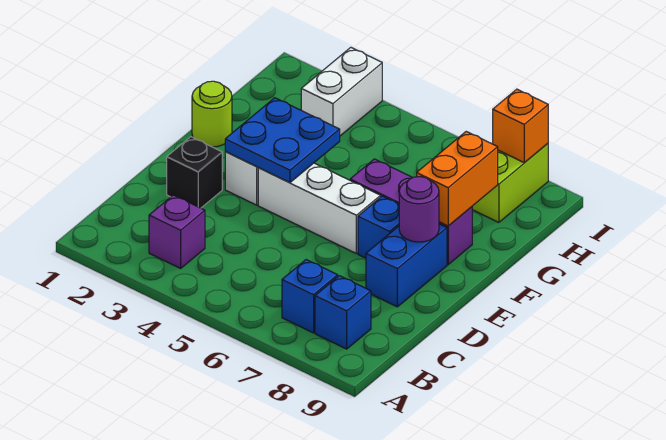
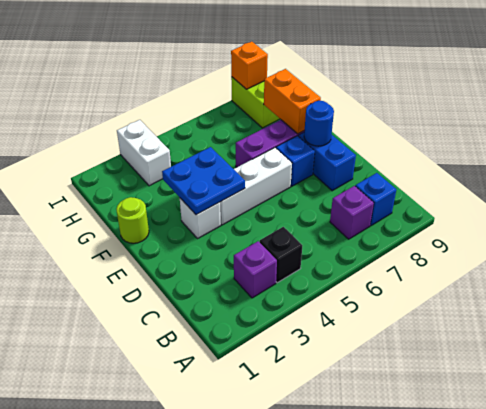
blue 1x1 brick [282,260,338,333] -> purple 1x1 brick [330,186,374,239]
black 1x1 brick [167,137,222,208] -> black 1x1 brick moved to [260,227,302,283]
purple 1x1 round brick [399,177,439,242] -> blue 1x1 round brick [304,101,334,146]

